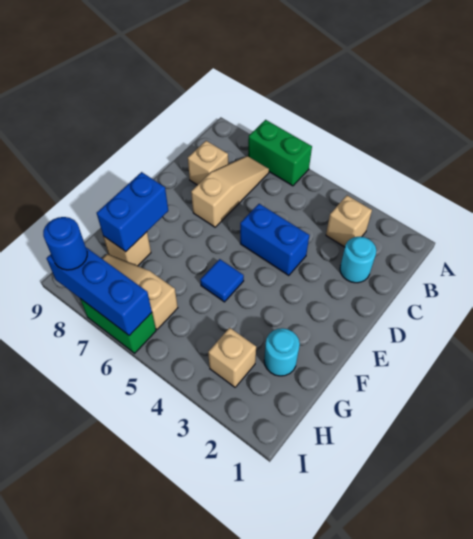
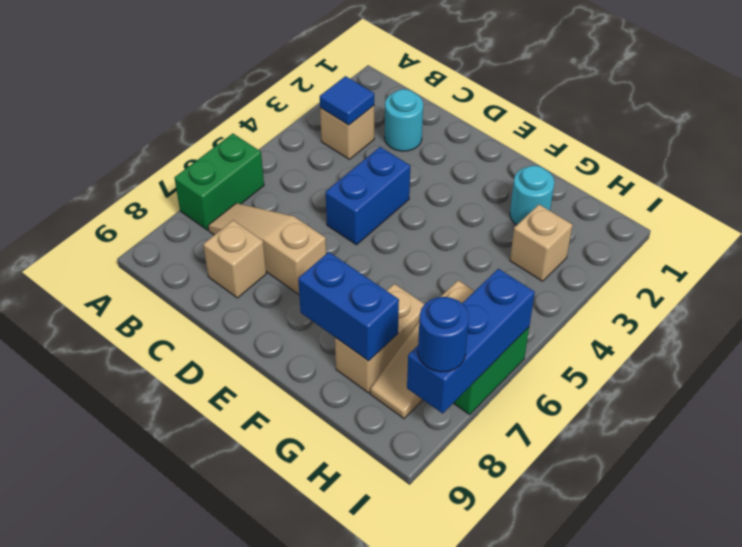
blue 1x1 tile [200,259,244,302] -> blue 1x1 tile moved to [320,76,374,125]
tan 1x1 brick [103,232,151,266] -> tan 1x2 brick [335,284,425,393]

